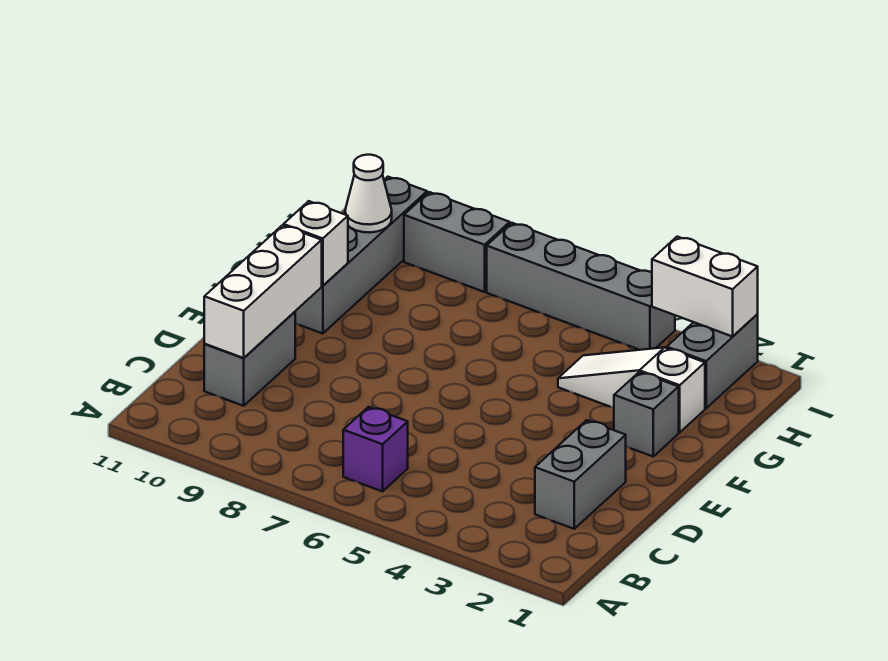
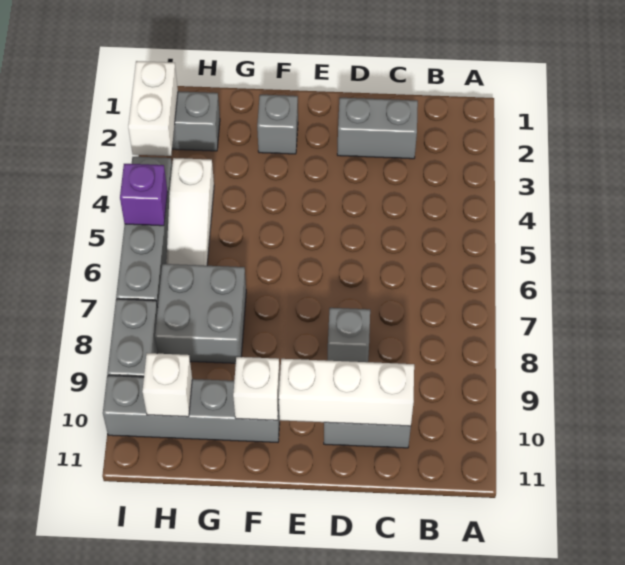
purple 1x1 brick [343,407,408,491] -> purple 1x1 brick moved to [120,164,168,226]
none -> grey 1x1 brick [328,308,370,362]
white 1x3 slope [558,347,705,432] -> white 1x3 slope moved to [166,158,214,266]
none -> grey 2x2 brick [155,264,246,363]
white 1x1 cone [345,155,392,232] -> white 1x1 brick [142,353,192,417]

